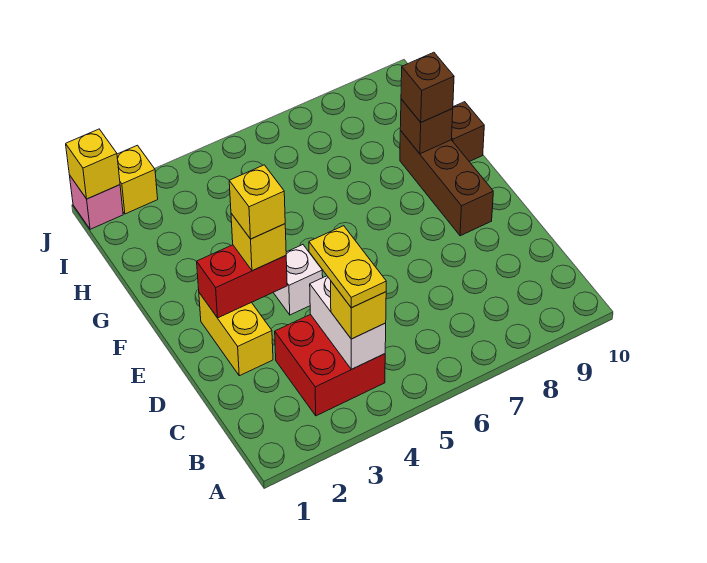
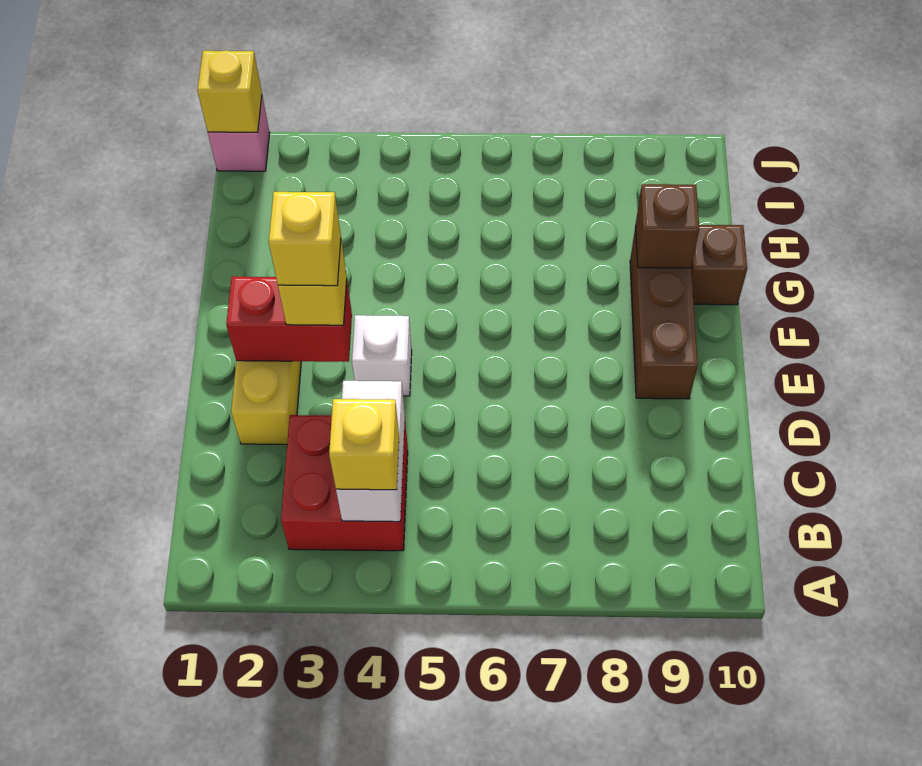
yellow 1x2 plate [309,226,386,308] -> none
brown 1x1 brick [401,52,454,122] -> none
yellow 1x1 brick [117,145,158,214] -> none

